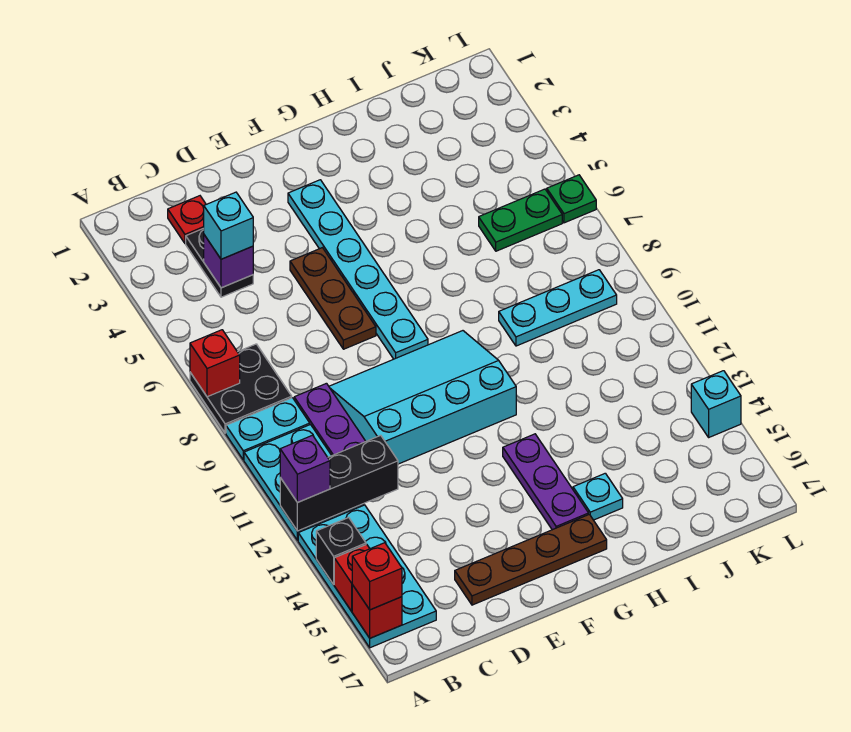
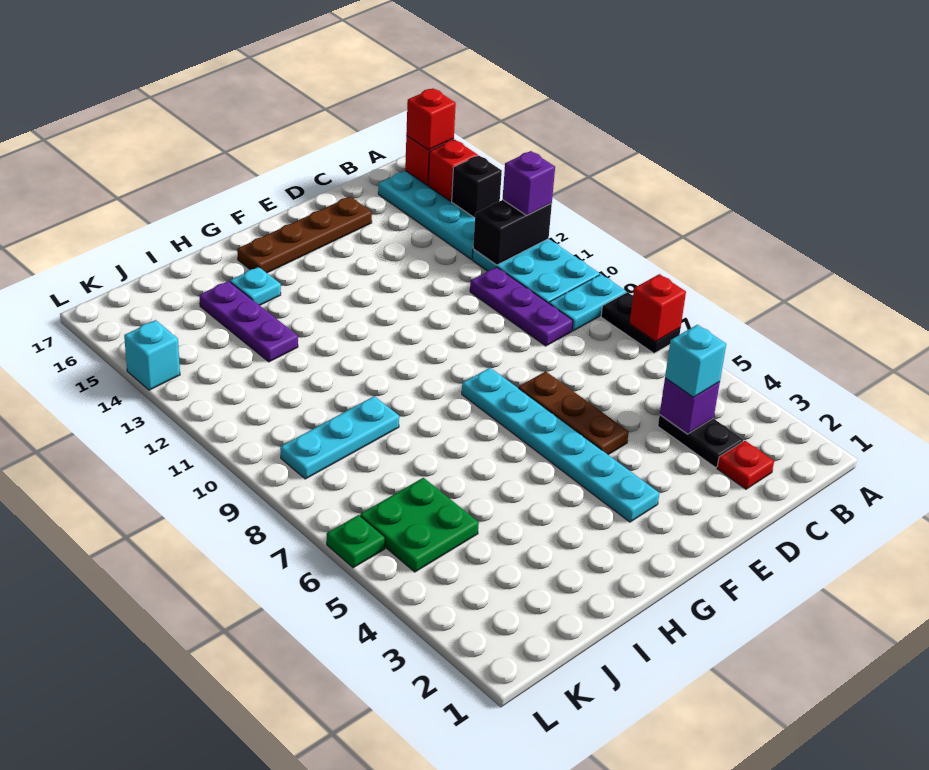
black 2x2 plate [190,344,292,433] -> black 1x2 plate [601,292,681,353]
black 1x3 brick [280,435,398,531] -> black 1x2 brick [473,200,552,265]
cyan 3x4 slope [329,331,516,464] -> none
purple 1x3 plate [503,434,589,530] -> purple 1x3 plate moved to [199,281,298,362]
green 1x2 plate [479,189,562,251] -> green 2x2 plate [360,478,479,572]

